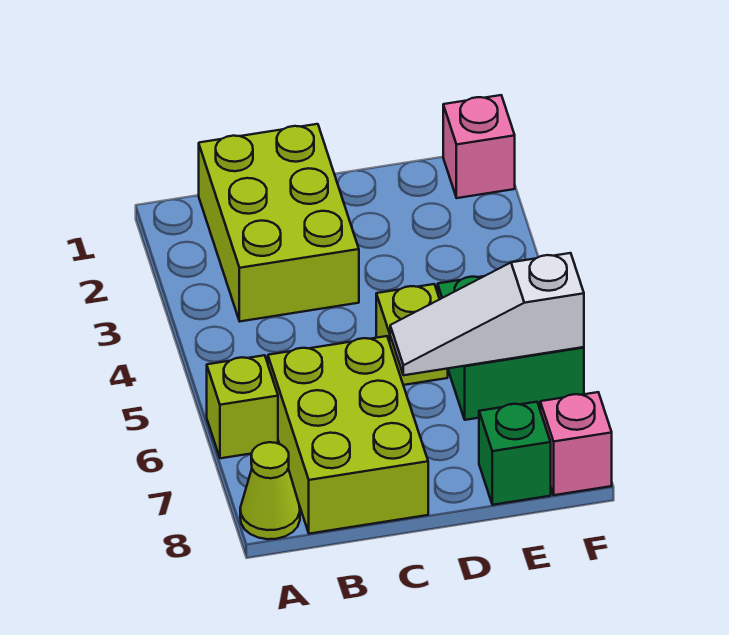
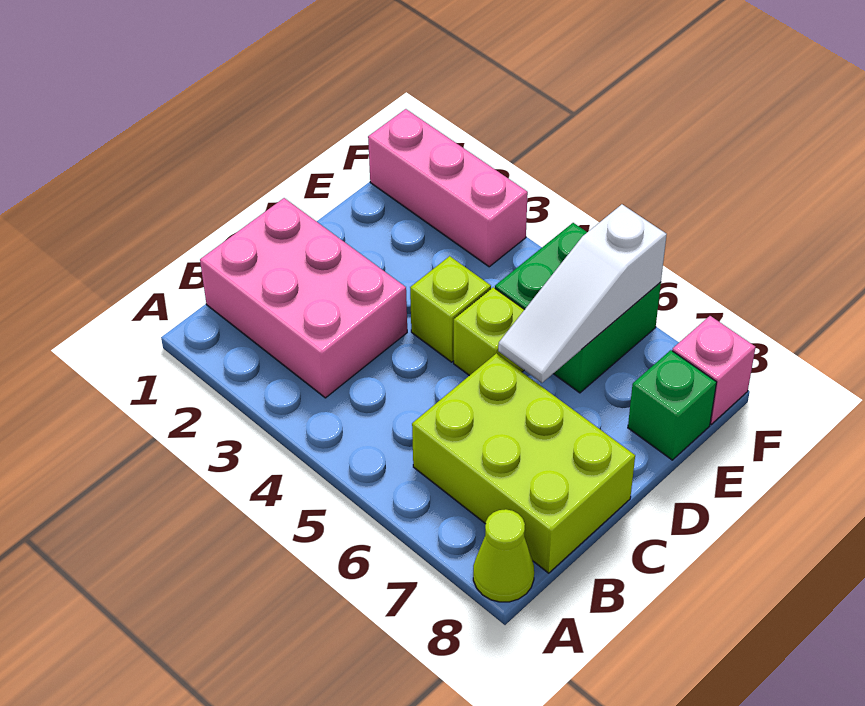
lime 1x1 brick [207,355,278,458] -> lime 1x1 brick moved to [410,256,491,362]
lime 2x3 brick [199,124,359,321] -> pink 2x3 brick [200,198,407,398]
pink 1x1 brick [443,95,515,198] -> pink 1x3 brick [368,109,528,267]

